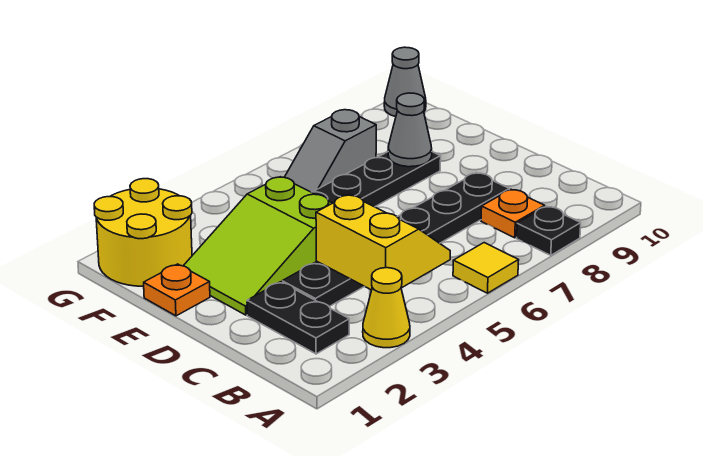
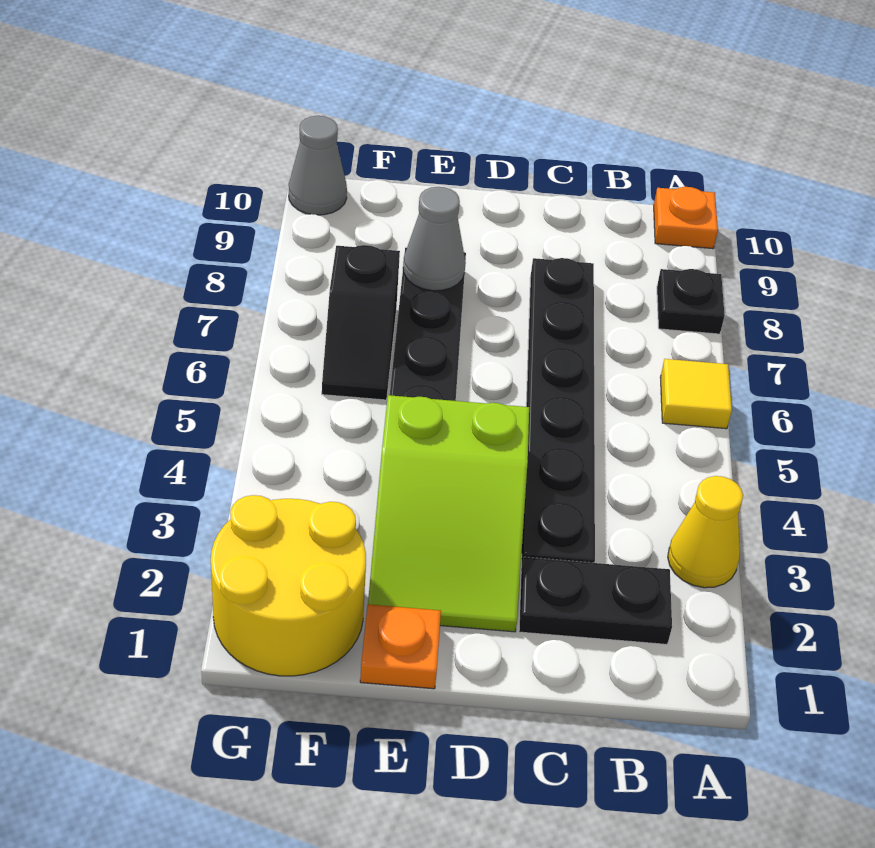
yellow 2x2 slope [316,194,450,290] -> none
orange 1x1 plate [481,190,545,238] -> orange 1x1 plate moved to [654,187,718,249]
grey 1x2 slope [284,110,376,192] -> black 1x2 slope [322,245,400,400]

